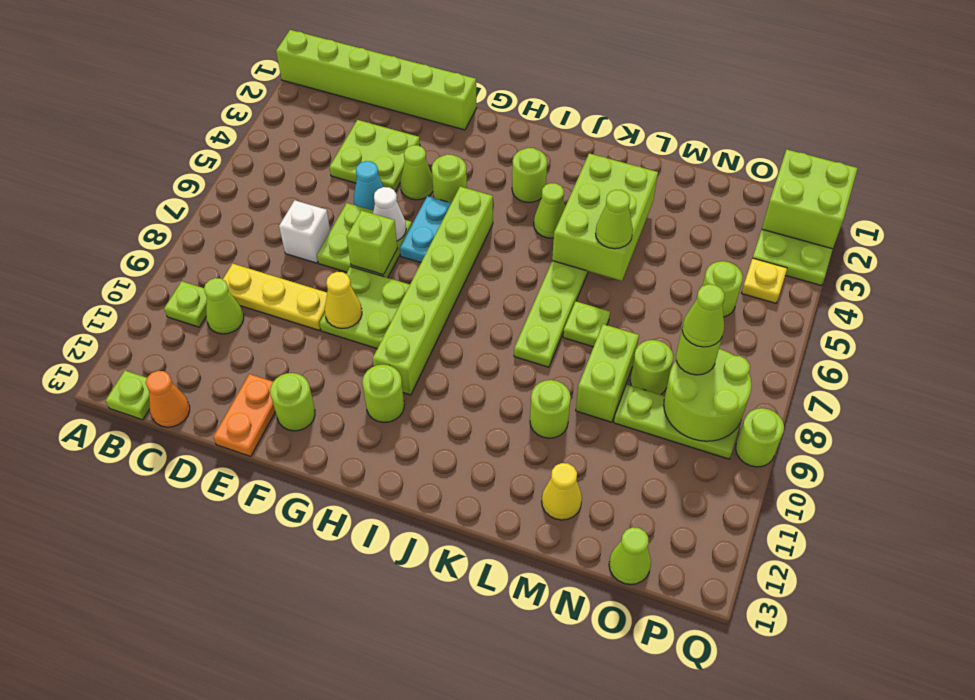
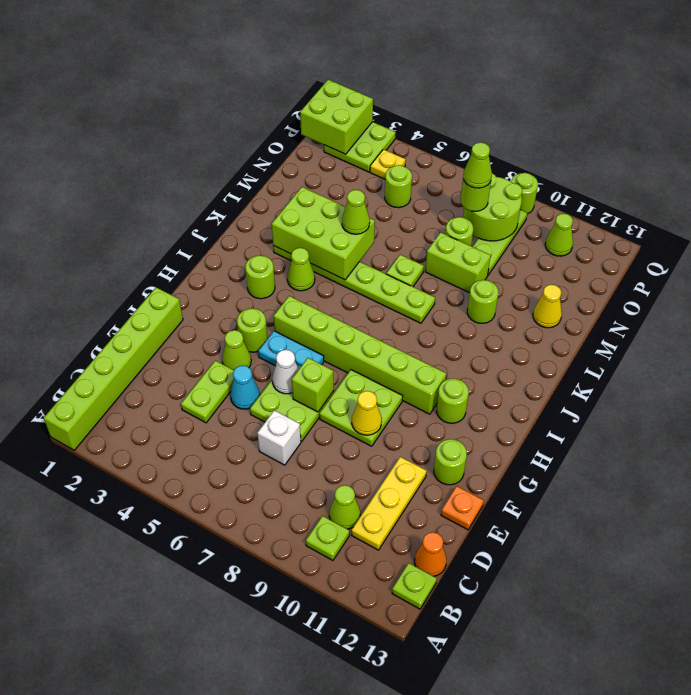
yellow 1x3 plate [223,264,327,330] -> yellow 1x3 plate moved to [352,457,427,550]
lime 2x2 plate [330,120,420,191] -> lime 1x2 plate [181,361,234,423]
orange 1x2 plate [213,374,275,456] -> orange 1x1 plate [441,486,484,530]
lime 1x1 cone [609,527,651,585] -> lime 1x1 cone moved to [545,213,573,256]

